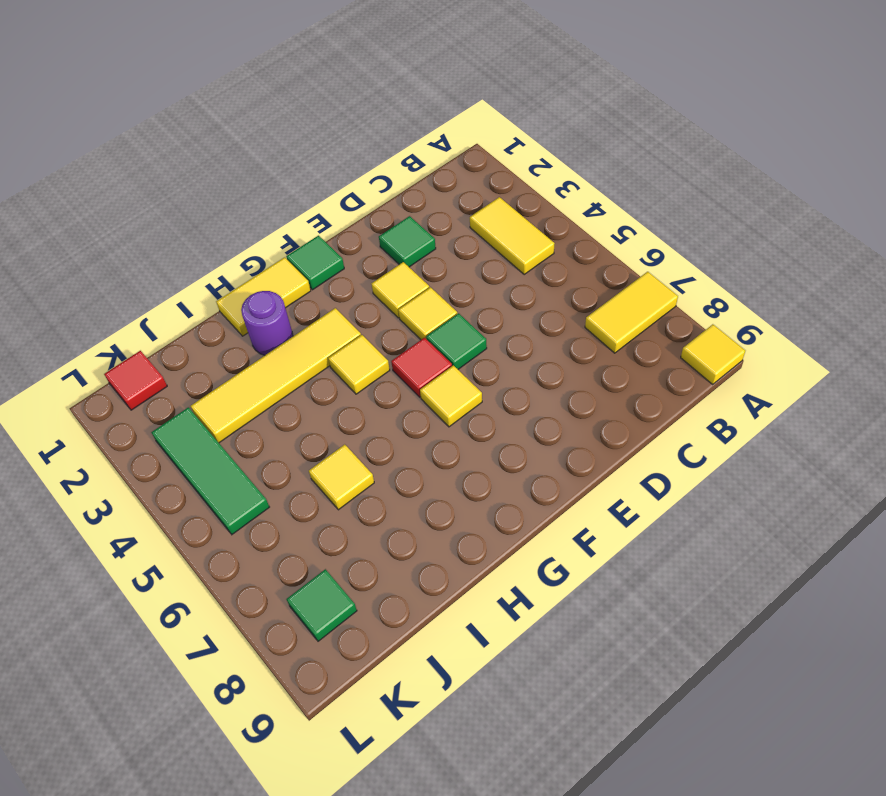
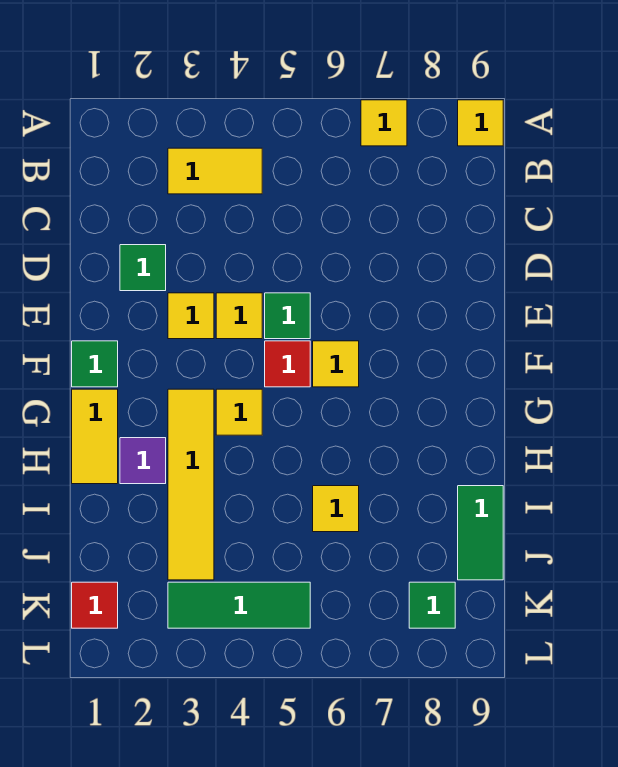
yellow 1x2 tile [585,272,678,353] -> yellow 1x1 tile [361,100,407,146]
purple 1x1 round brick [241,291,293,355] -> purple 1x1 tile [120,438,166,484]
none -> green 1x2 tile [458,486,503,580]

